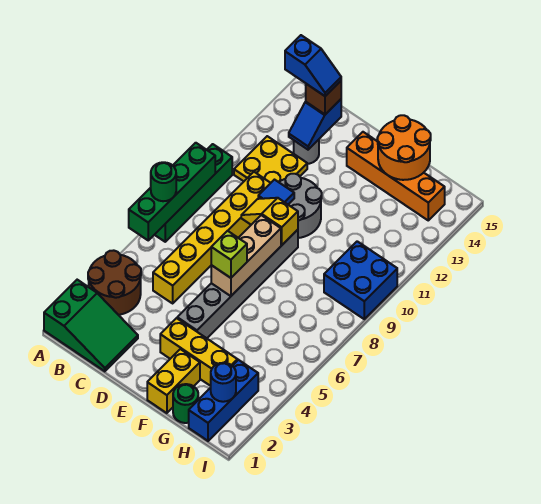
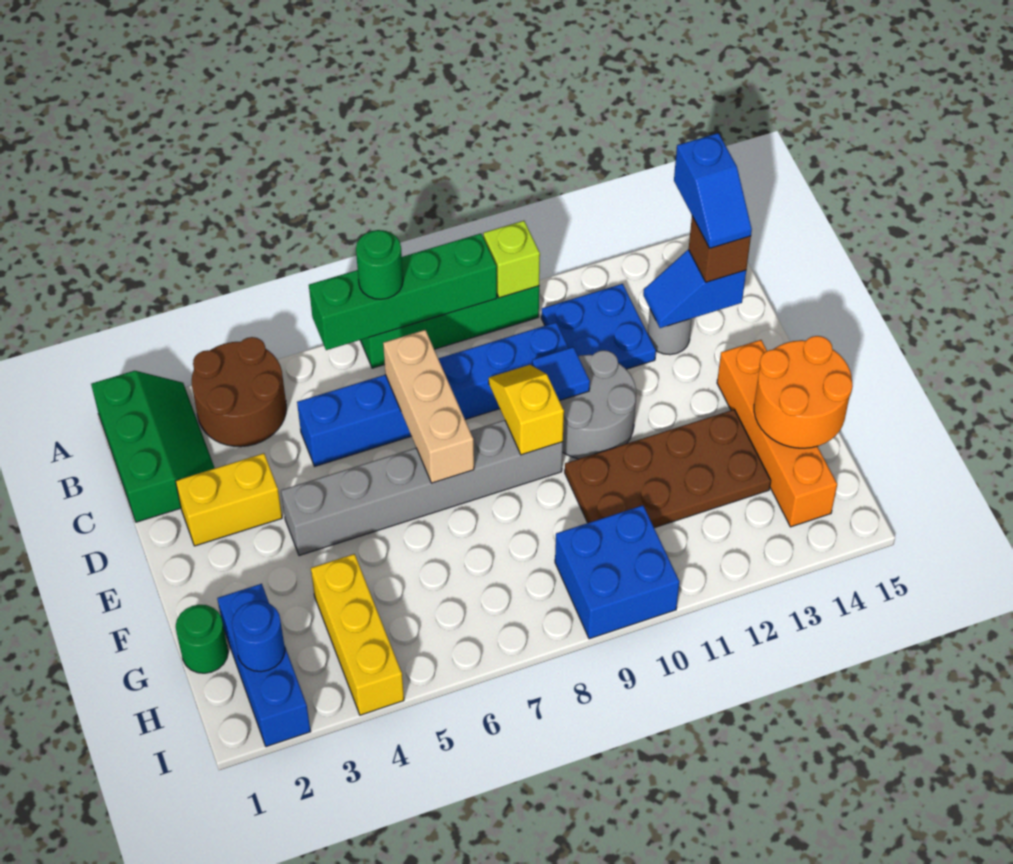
green 2x3 slope [44,280,138,371] -> green 2x3 slope turned to [91,371,215,522]
yellow 2x2 plate [234,136,307,183] -> blue 2x2 plate [541,284,656,369]
yellow 1x6 brick [153,172,270,303] -> blue 1x6 brick [297,322,568,466]
yellow 1x3 brick [160,318,238,386] -> yellow 1x3 brick moved to [311,554,404,715]
tan 1x3 brick [211,215,281,296] -> tan 1x3 brick turned to [383,330,474,483]
lime 1x1 brick [211,231,247,278] -> lime 1x1 brick moved to [483,221,540,298]
yellow 1x2 brick [147,349,200,413] -> yellow 1x2 brick moved to [176,453,282,546]
none -> brown 2x4 plate [565,410,771,528]
blue 1x3 brick [189,360,258,441] -> blue 1x3 brick turned to [217,584,311,747]

